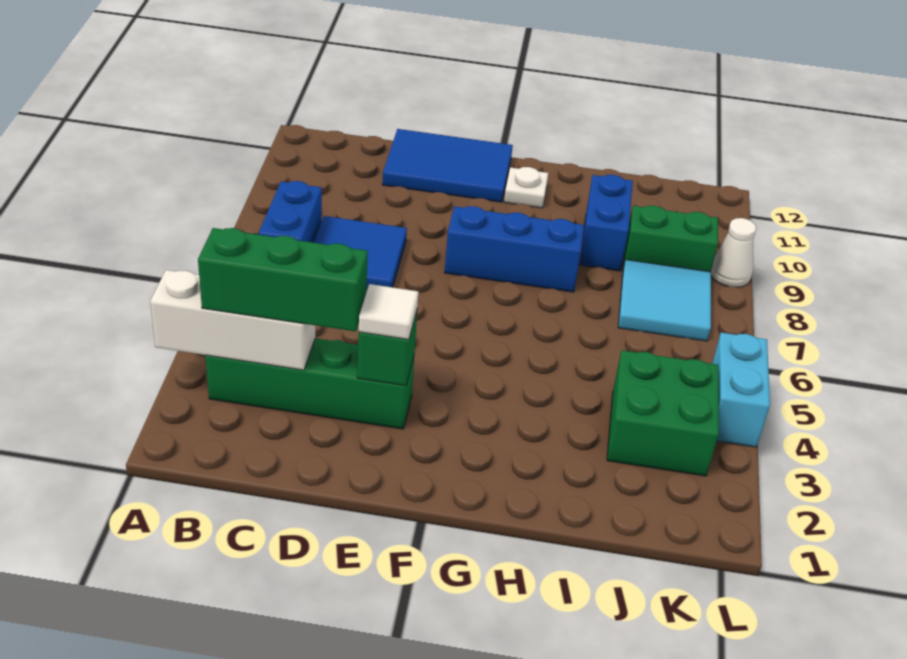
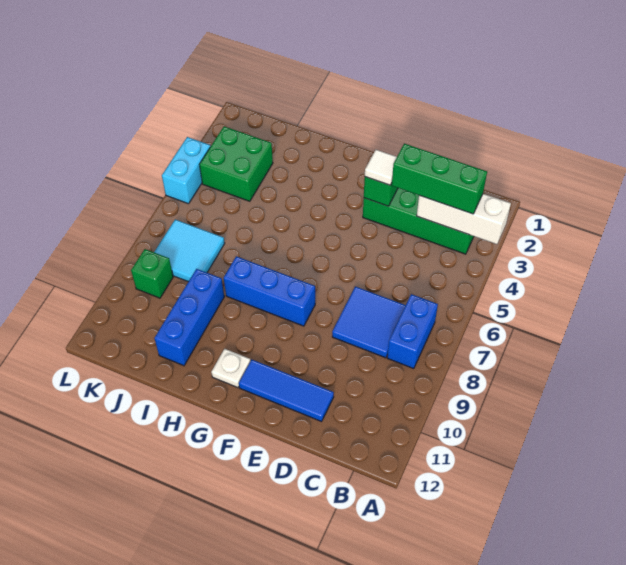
blue 2x3 tile [382,129,513,202] -> blue 1x3 tile [239,360,334,422]
blue 1x2 brick [580,175,633,271] -> blue 1x3 brick [154,269,224,366]
green 1x2 brick [623,206,718,272] -> green 1x1 brick [131,249,173,298]
white 1x1 cone [711,218,757,287] -> none

